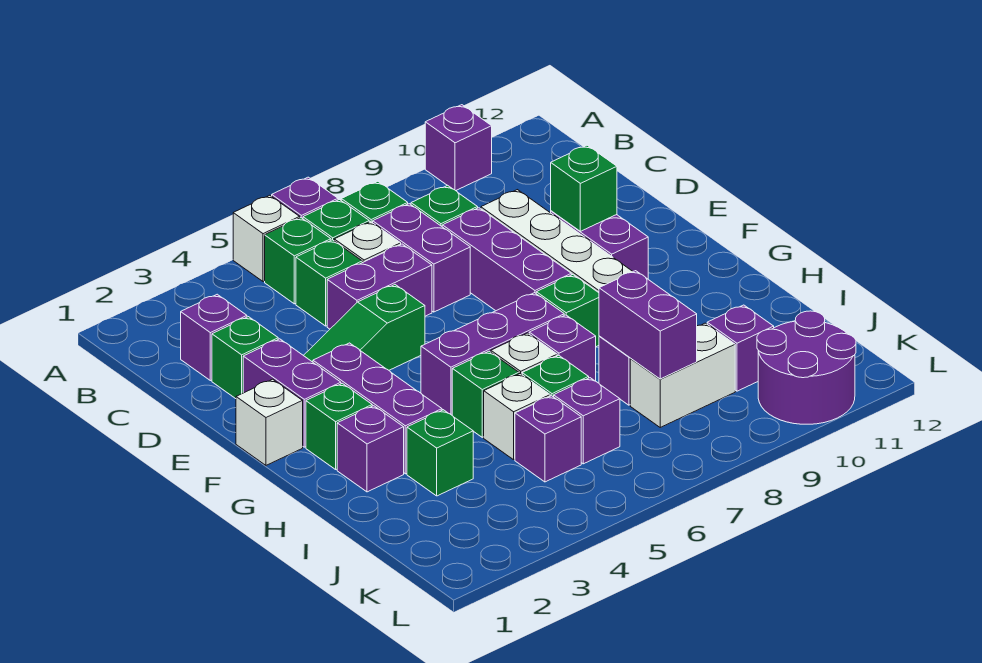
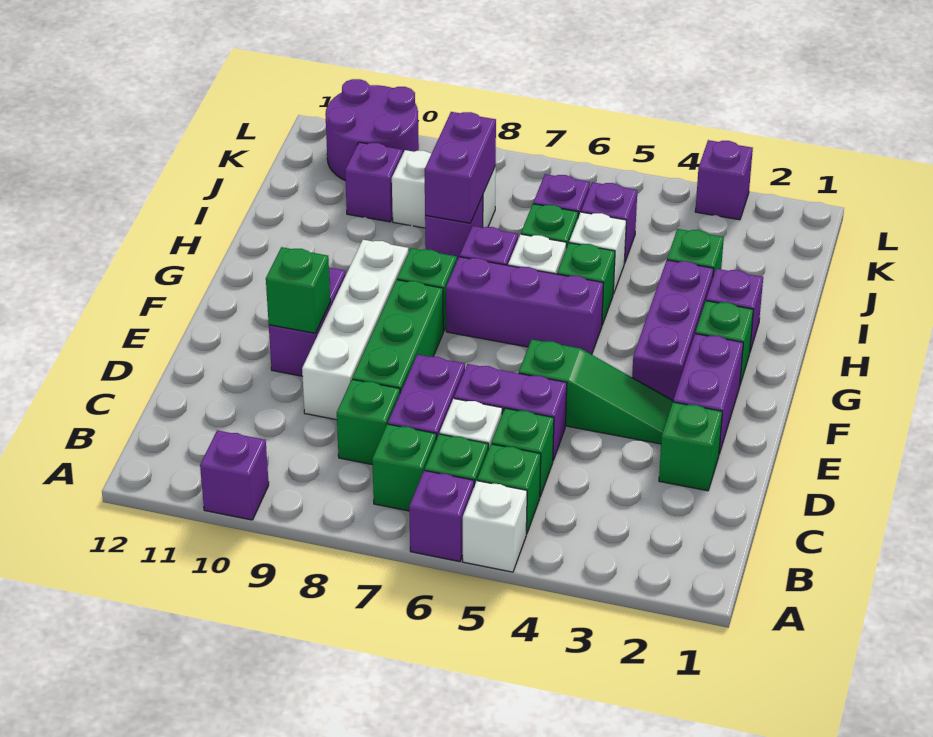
purple 1x1 brick [181,294,247,381] -> purple 1x1 brick moved to [695,140,753,220]
purple 1x3 brick [442,208,571,311] -> green 1x3 brick [352,280,443,393]
white 1x1 brick [236,379,303,465] -> none

